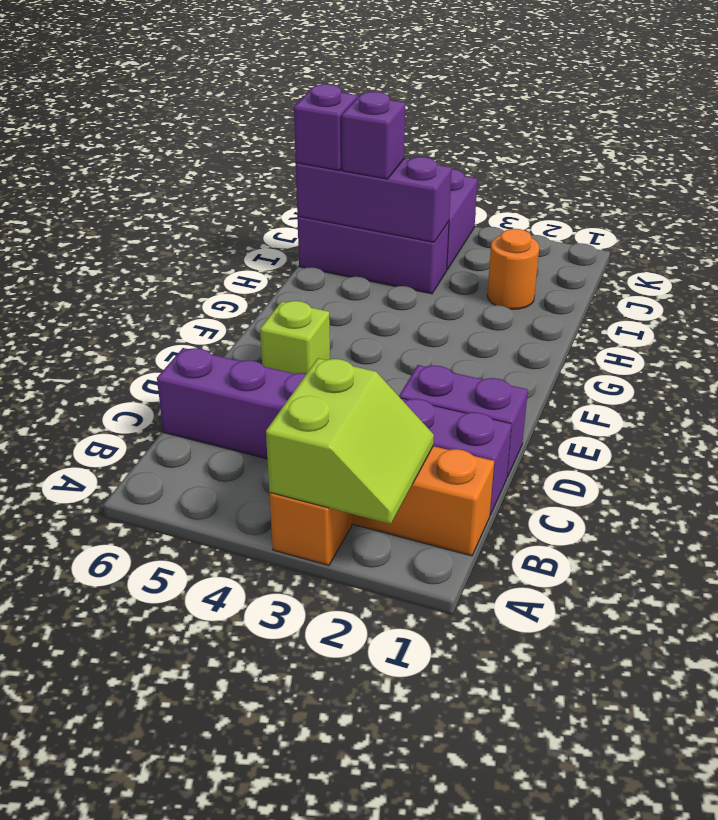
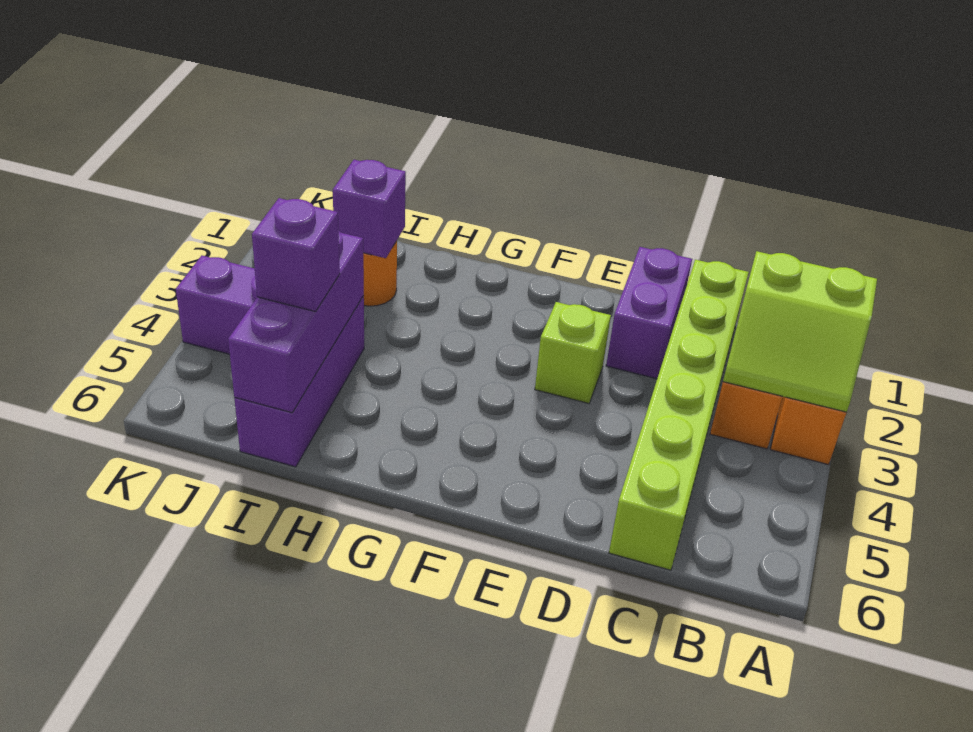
lime 2x2 slope [266,358,434,524] -> lime 2x2 slope turned to [723,251,877,412]
purple 1x6 brick [157,348,512,515] -> lime 1x6 brick [609,260,749,570]
lime 1x1 brick [260,301,330,374] -> lime 1x1 brick moved to [535,302,611,403]
purple 1x1 brick [294,84,357,171] -> purple 1x1 brick moved to [333,160,406,258]

